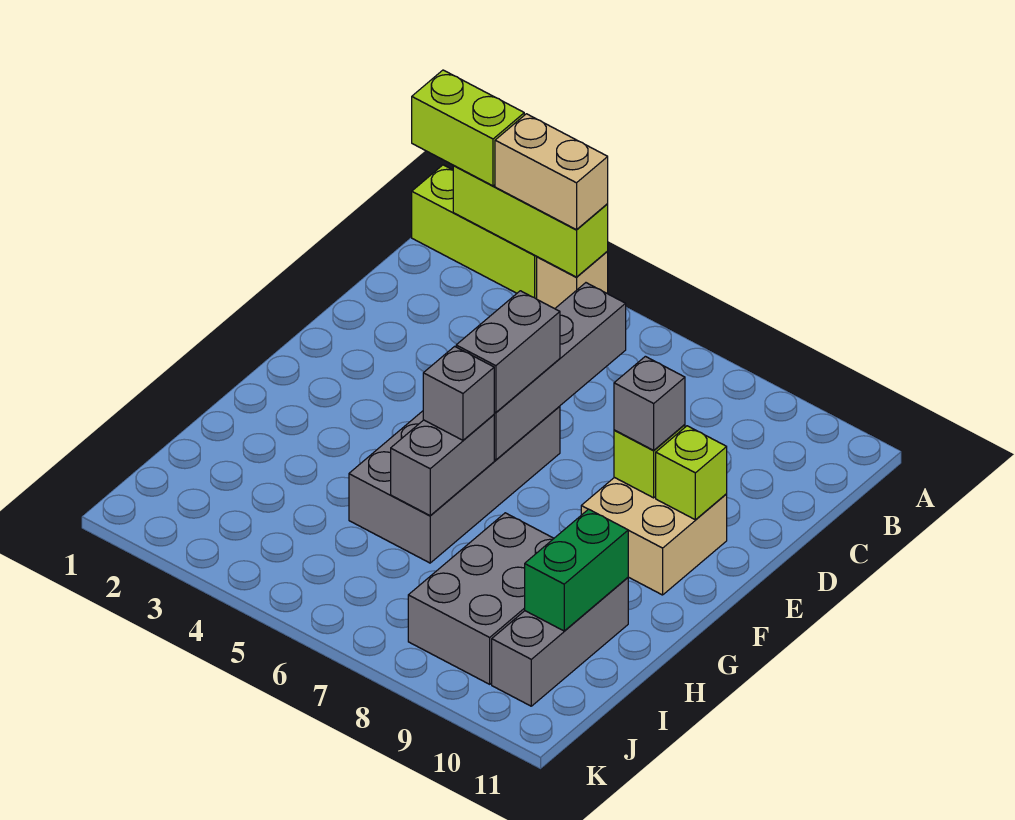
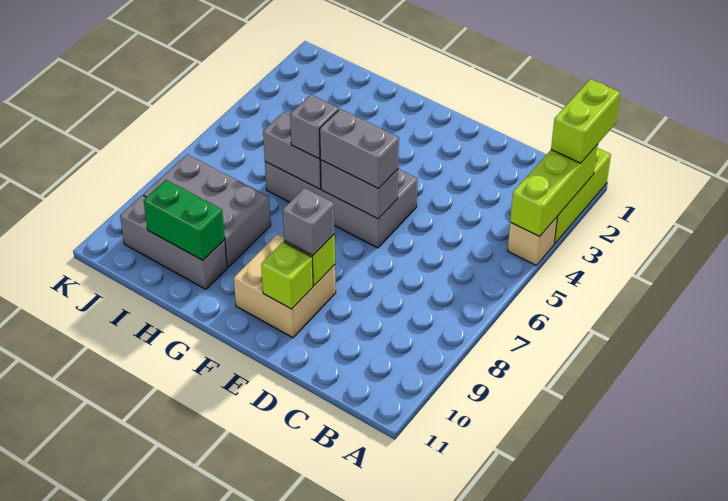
tan 1x2 brick [495,114,608,230] -> none
grey 1x4 brick [494,283,626,460] -> grey 1x2 brick [321,160,398,219]

